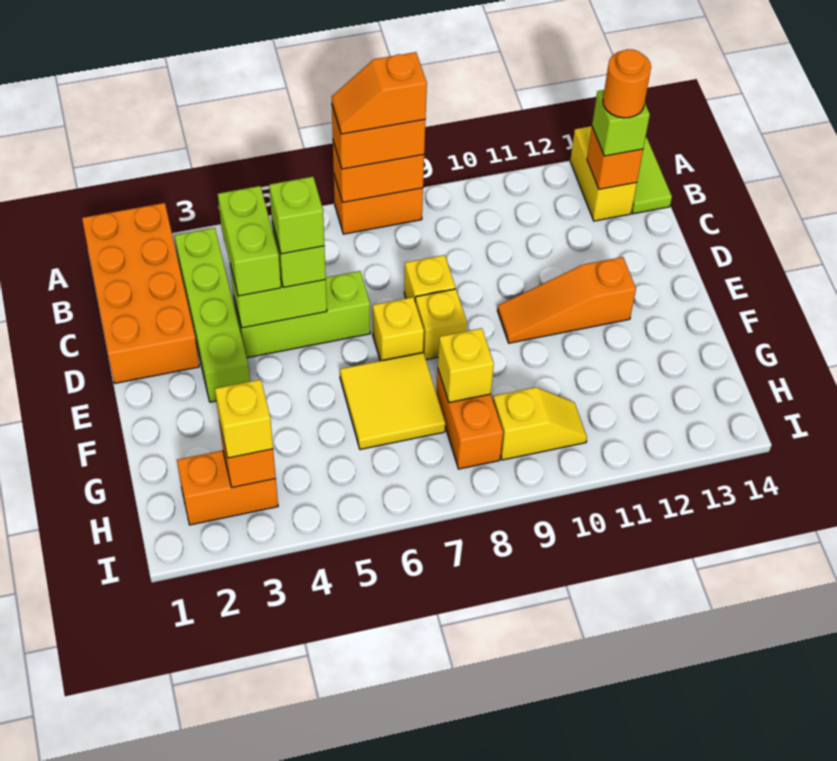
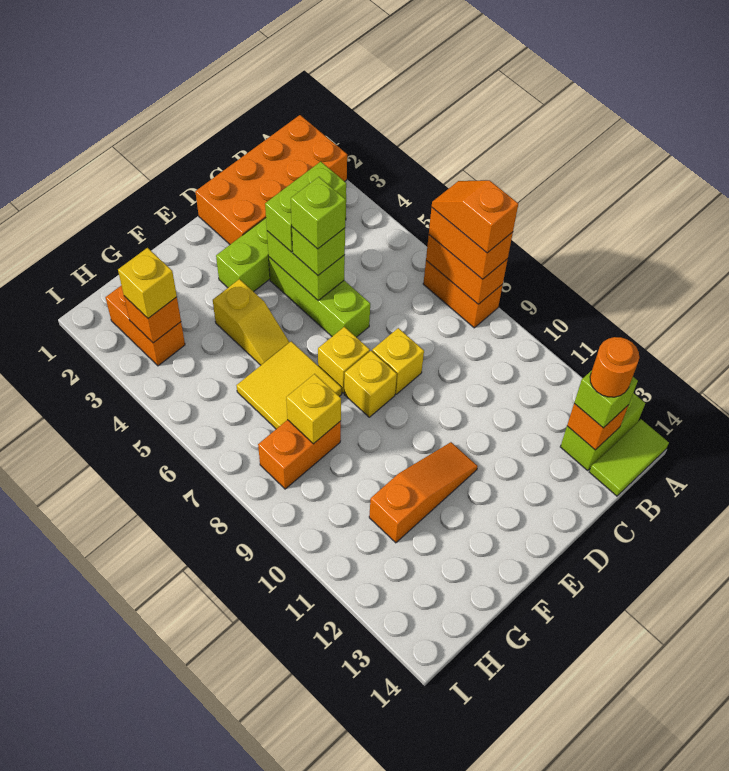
yellow 1x2 brick [570,126,637,221] -> lime 1x2 brick [560,393,645,471]
orange 1x3 slope [497,257,636,343] -> orange 1x3 slope turned to [369,442,478,543]
yellow 1x2 slope [493,387,587,460] -> yellow 1x2 slope moved to [213,279,289,365]

